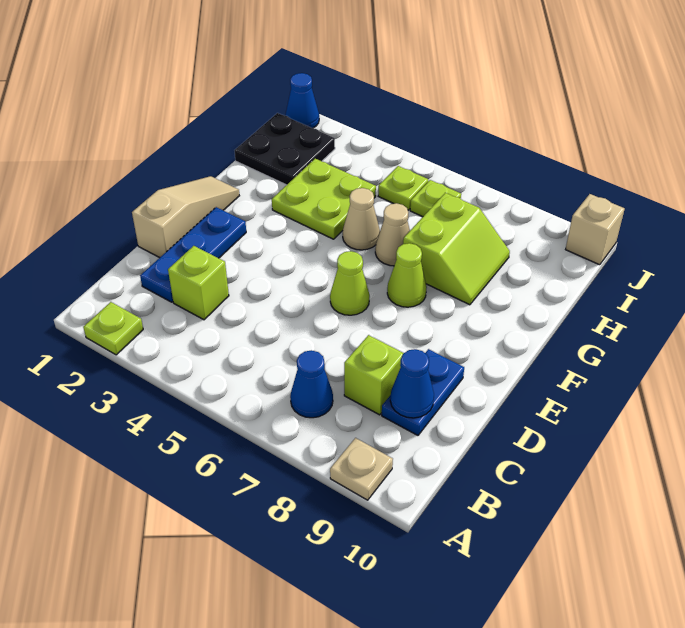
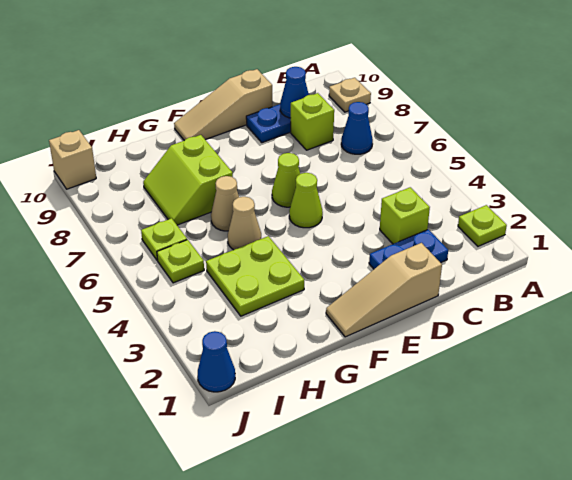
blue 1x3 plate [140,207,246,302] -> blue 1x2 plate [369,229,448,269]
none -> tan 1x3 slope [174,69,272,140]
lime 1x1 cone [387,243,427,307] -> lime 1x1 cone moved to [289,173,323,228]
lime 2x2 slope [403,193,510,305] -> lime 2x2 slope turned to [143,135,233,225]
black 2x2 plate [235,113,335,185] -> none

